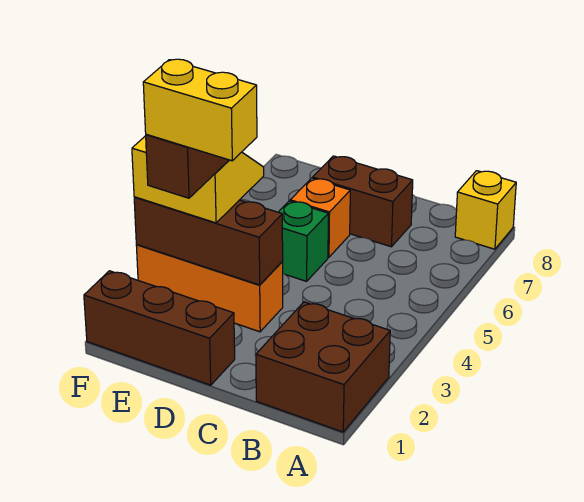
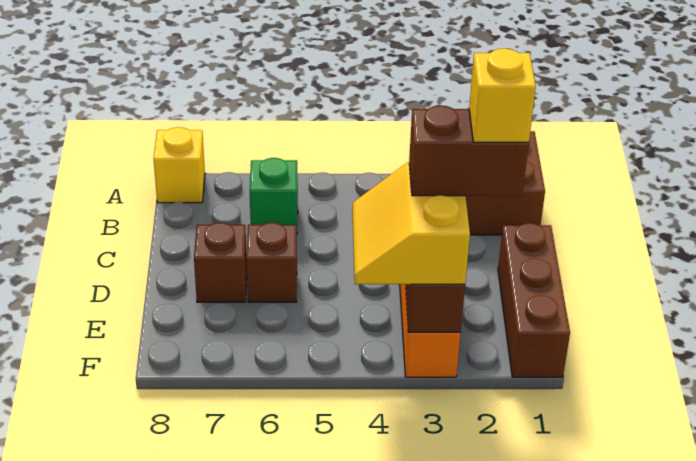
brown 1x2 brick [313,156,413,247] -> brown 1x1 brick [194,223,247,302]
yellow 1x2 brick [143,59,257,161] -> yellow 1x1 brick [469,49,536,142]
green 1x1 brick [279,201,328,281] -> green 1x1 brick moved to [250,158,298,225]
orange 1x1 brick [290,178,350,257] -> brown 1x1 brick [246,223,297,302]

